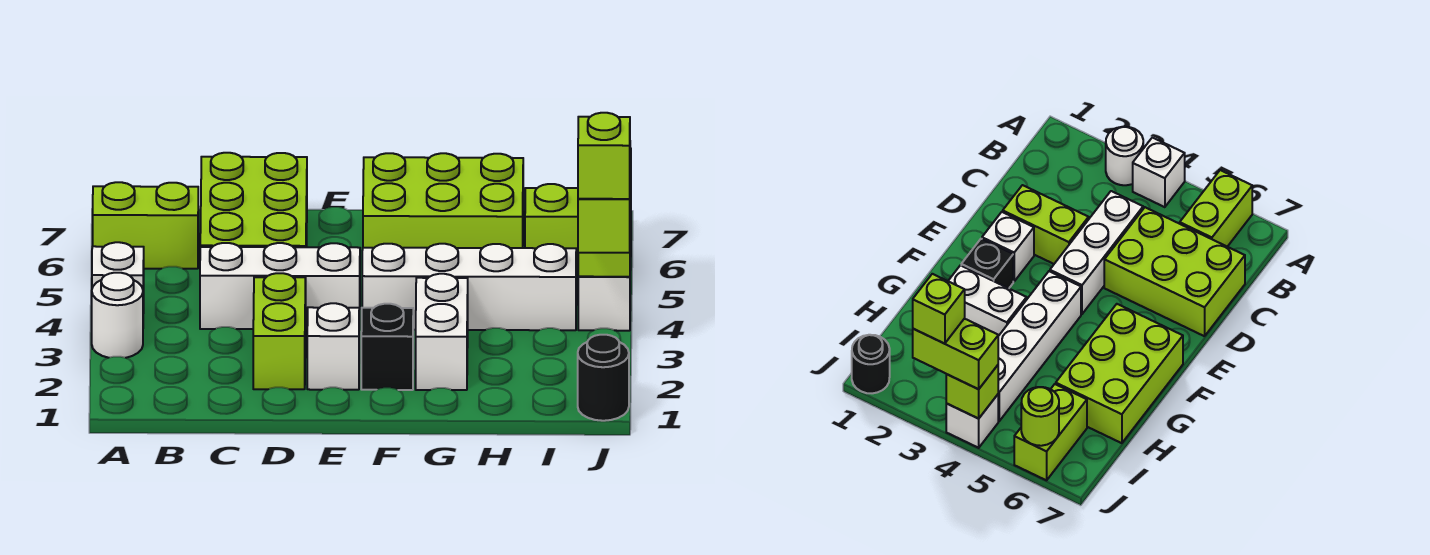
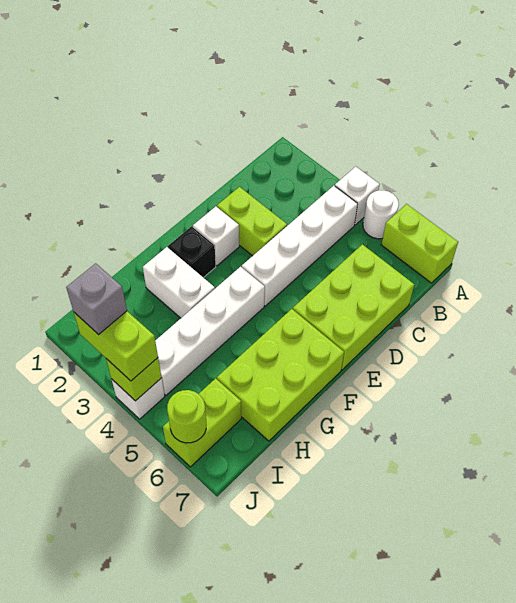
white 1x1 round brick [92,273,143,358] -> white 1x1 round brick moved to [363,190,399,239]
lime 1x2 brick [93,182,198,269] -> lime 1x2 brick turned to [381,204,458,283]
white 1x3 brick [200,243,360,329] -> white 1x4 brick [242,186,358,306]
lime 2x3 brick [200,153,307,247] -> lime 2x3 brick turned to [293,244,414,370]
black 1x1 round brick [578,335,629,421] -> none
lime 1x1 brick [578,113,630,199] -> grey 1x1 brick [66,263,127,335]

